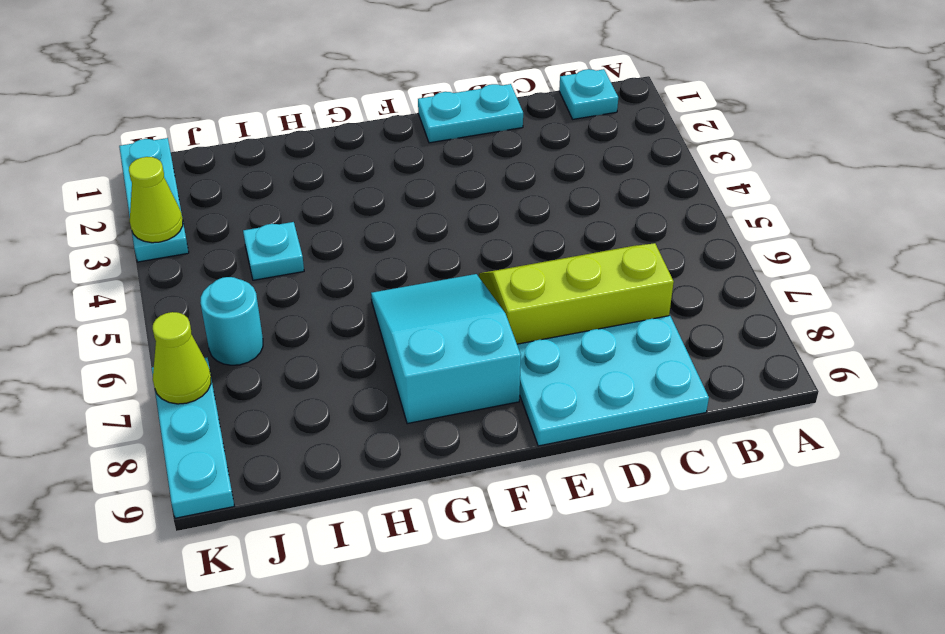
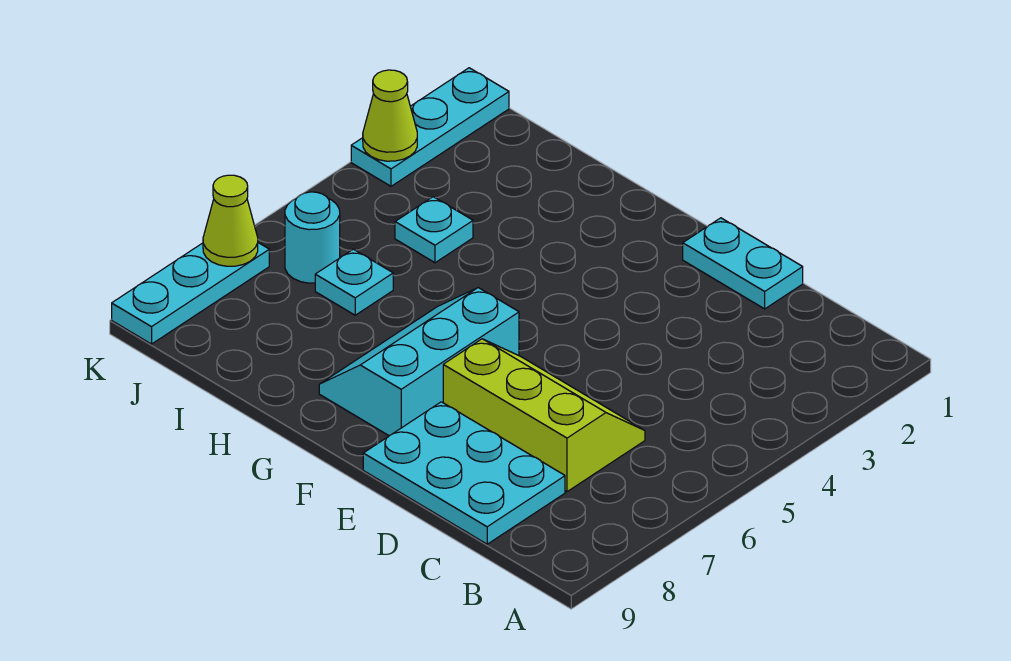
cyan 1x1 plate [559,69,618,119] -> cyan 1x1 plate moved to [315,249,393,315]
cyan 2x3 slope [371,274,521,424] -> cyan 2x3 slope turned to [319,288,519,436]

